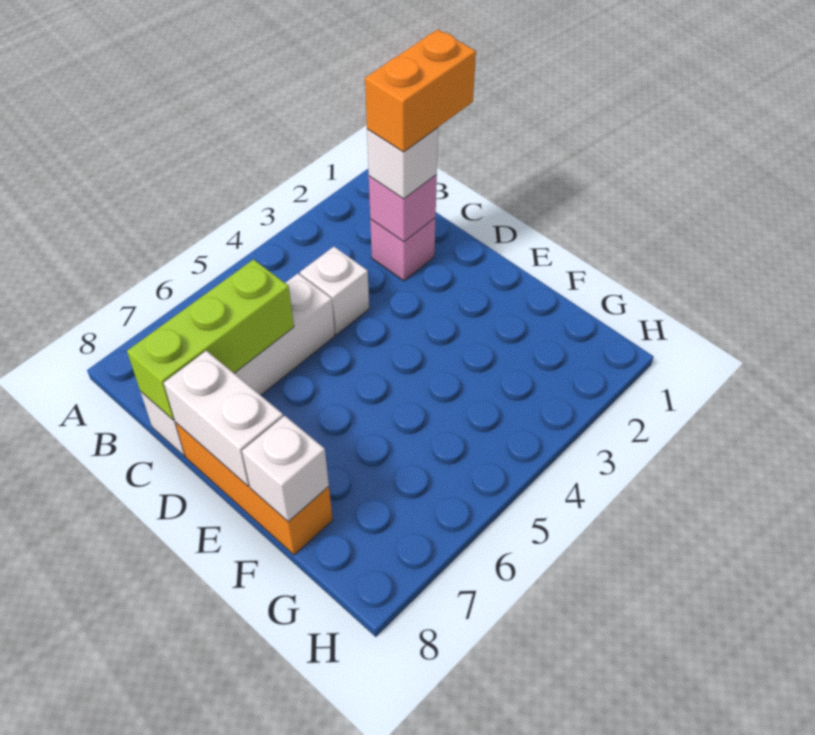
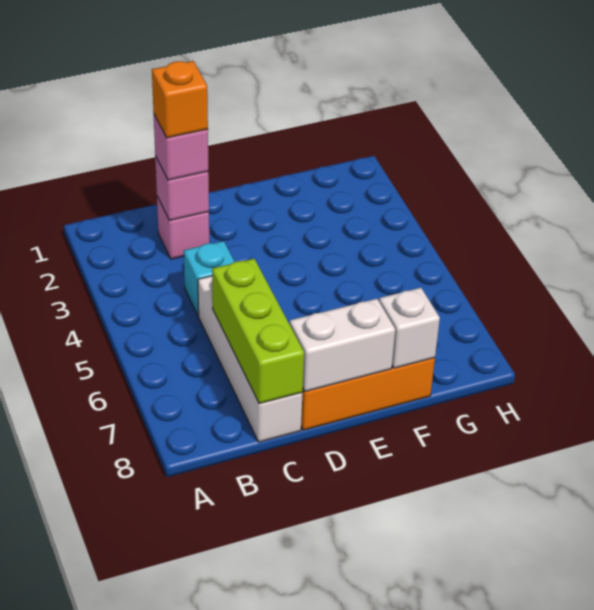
orange 1x2 brick [365,29,476,152] -> orange 1x1 brick [152,61,208,138]
white 1x1 brick [367,128,438,199] -> pink 1x1 brick [154,115,208,180]
white 1x1 brick [300,247,369,335] -> cyan 1x1 brick [184,241,235,316]

